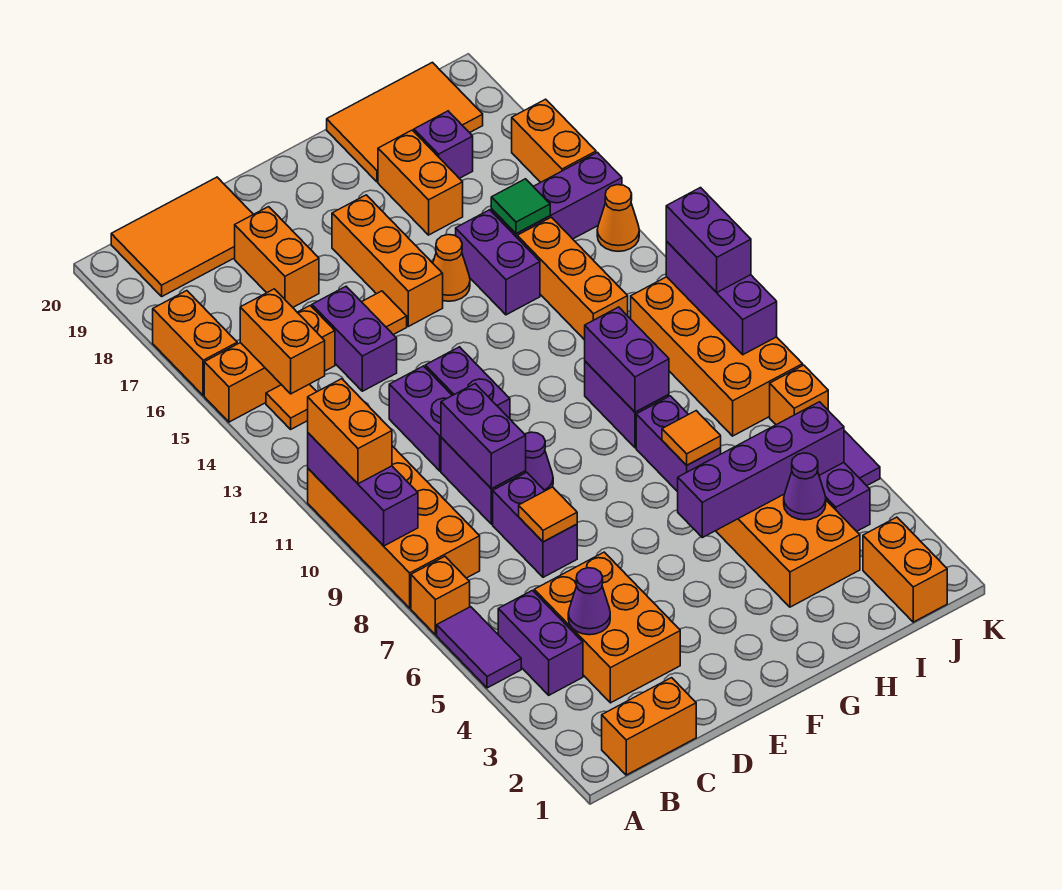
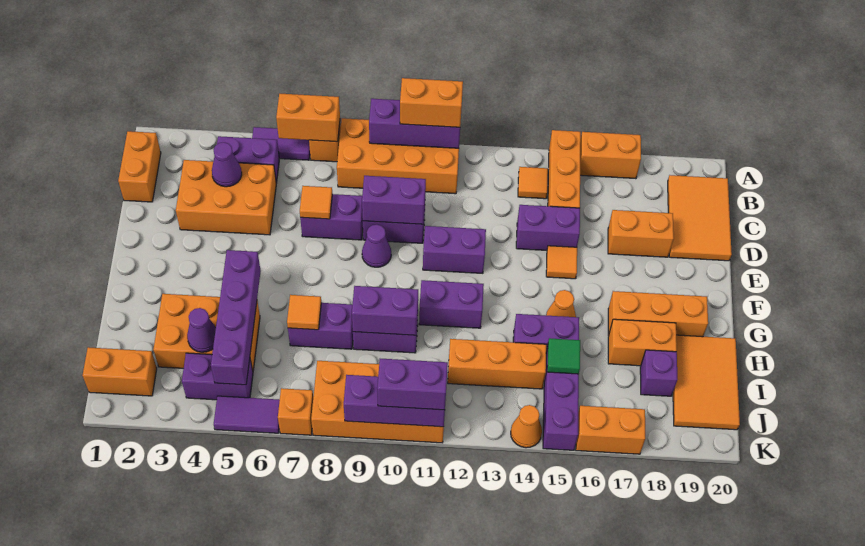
orange 1x2 brick [240,289,325,394] -> orange 1x2 brick moved to [276,94,340,142]
purple 1x2 brick [389,366,452,471] -> purple 1x2 brick moved to [419,280,484,328]
orange 1x3 brick [332,195,443,326] -> orange 1x3 brick moved to [608,291,708,337]

